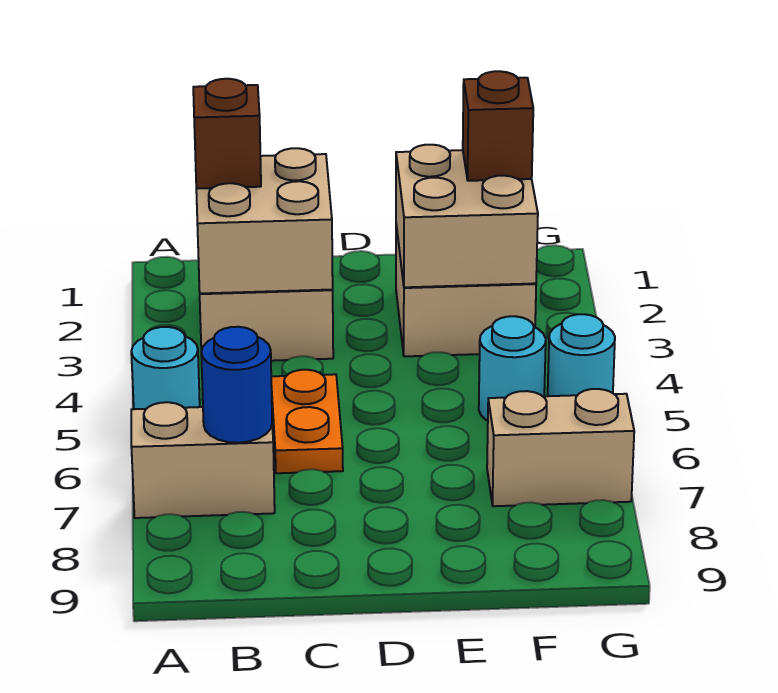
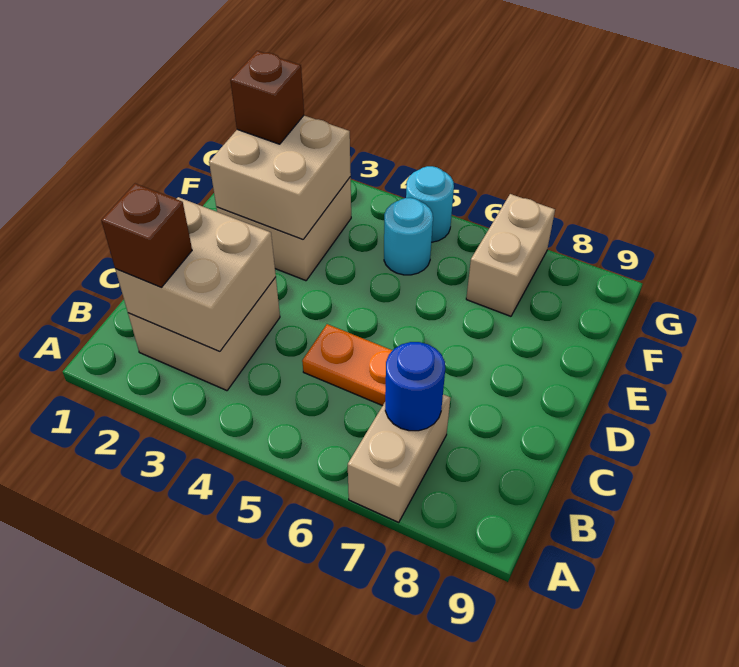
cyan 1x1 round brick [131,327,200,409] -> none

